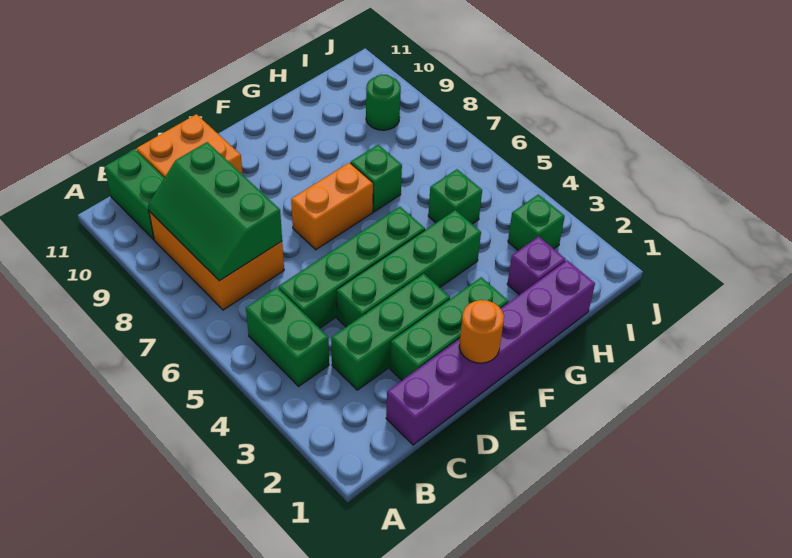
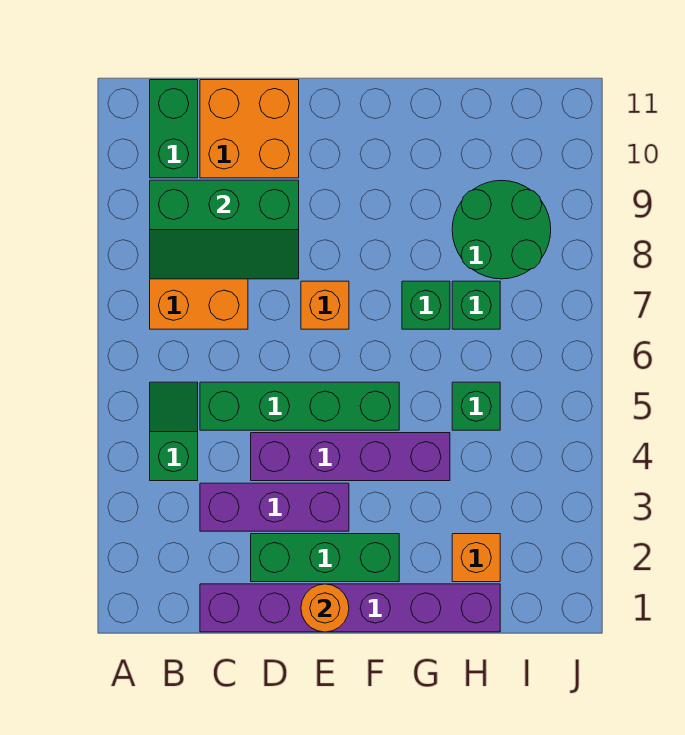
green 1x2 brick [246,287,329,386] -> green 1x2 slope [150,382,198,481]
green 2x3 slope [148,142,282,281] -> green 2x3 slope turned to [150,180,299,279]
green 1x3 brick [331,274,450,390] -> purple 1x3 brick [200,483,349,531]
green 1x4 brick [337,210,481,327] -> purple 1x4 brick [251,433,450,481]
orange 1x2 brick [291,163,373,250] -> orange 1x1 brick [301,281,349,329]
purple 1x1 brick [507,236,566,295] -> orange 1x1 brick [452,534,500,582]
green 1x1 brick [508,194,565,251] -> green 1x1 brick moved to [452,281,500,329]
green 1x1 round brick [366,74,401,130] -> green 2x2 round brick [452,180,551,279]

